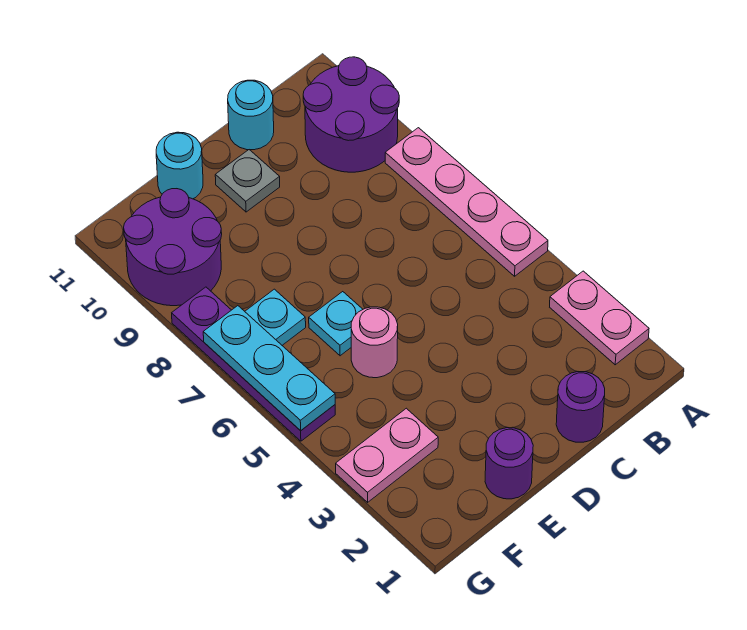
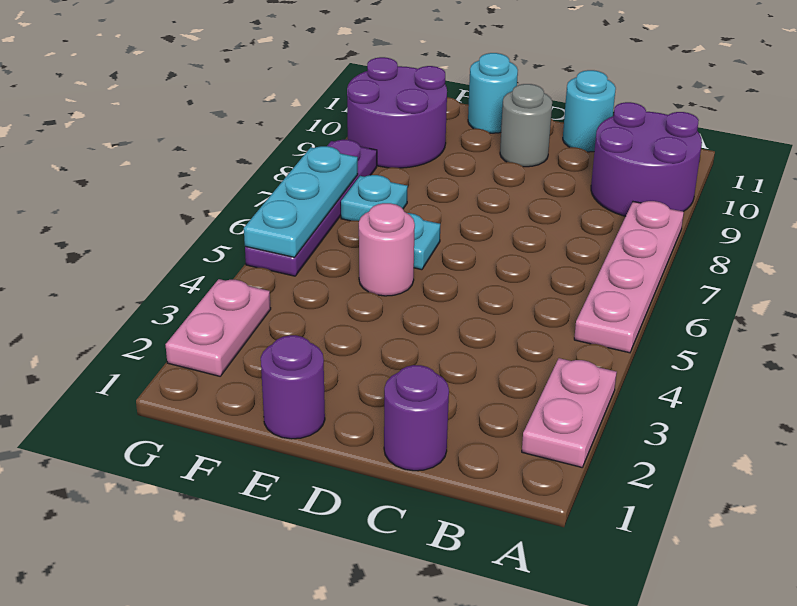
grey 1x1 plate [215,150,280,212] -> grey 1x1 round brick [500,84,552,167]
pink 1x2 plate [336,408,438,502] -> pink 1x2 plate turned to [165,279,271,376]

